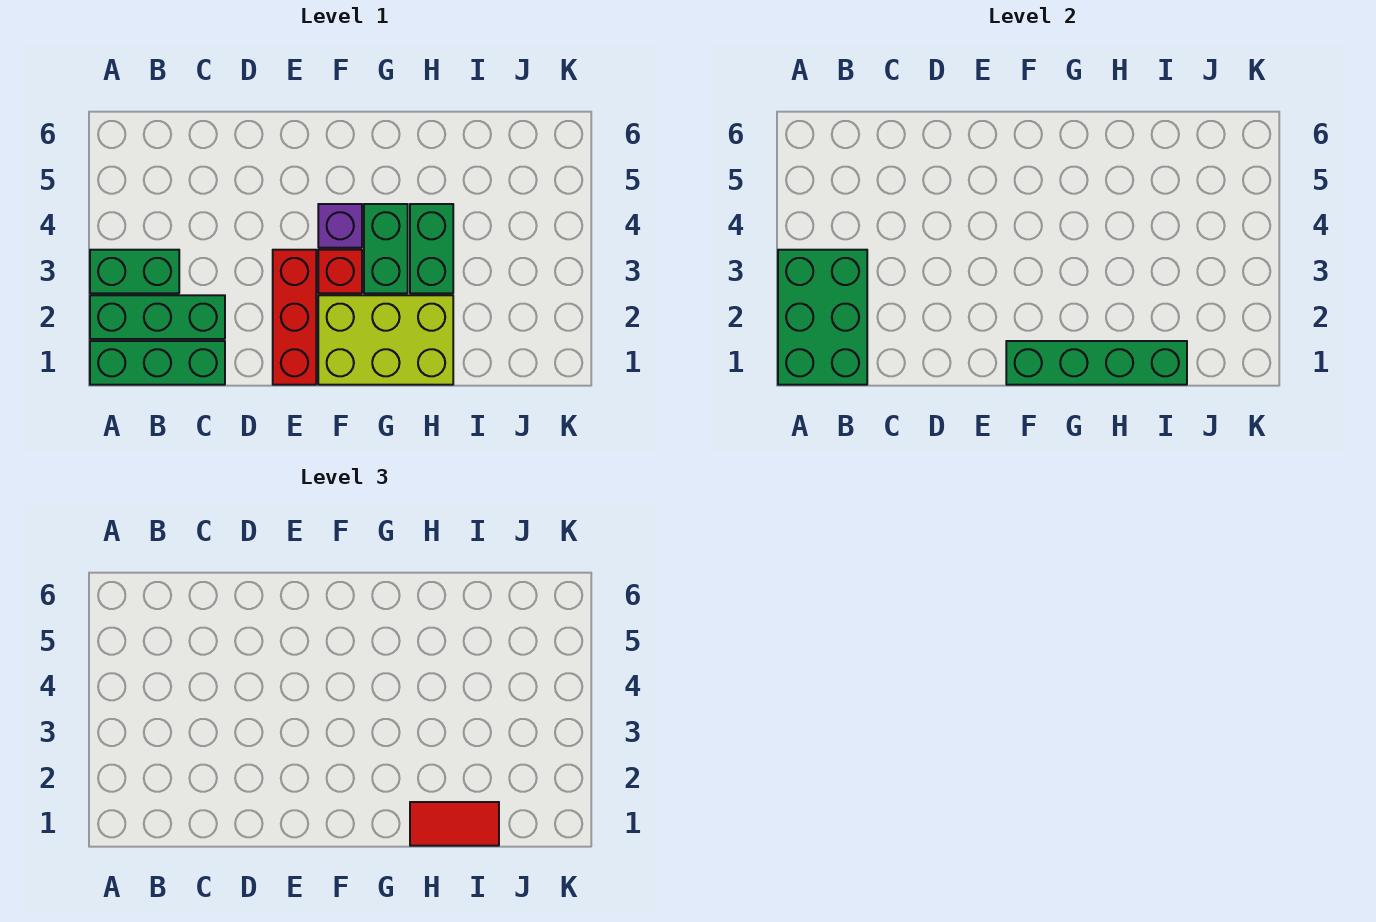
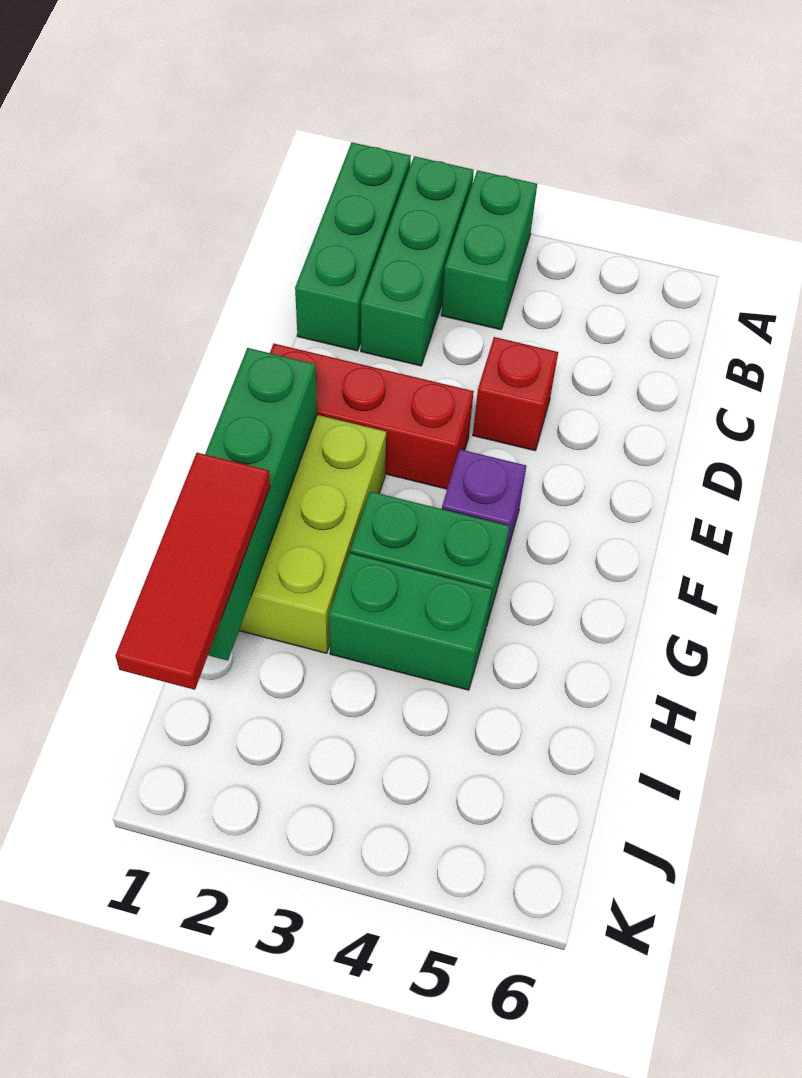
green 2x3 brick [778,250,867,385] -> none
red 1x1 brick [318,250,362,293] -> red 1x1 brick moved to [473,337,558,451]
red 1x2 tile [410,802,499,846] -> red 1x3 tile [115,453,270,690]

